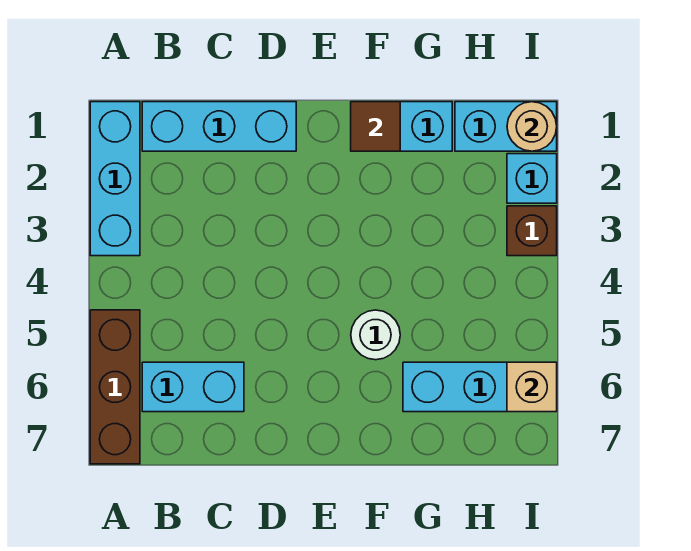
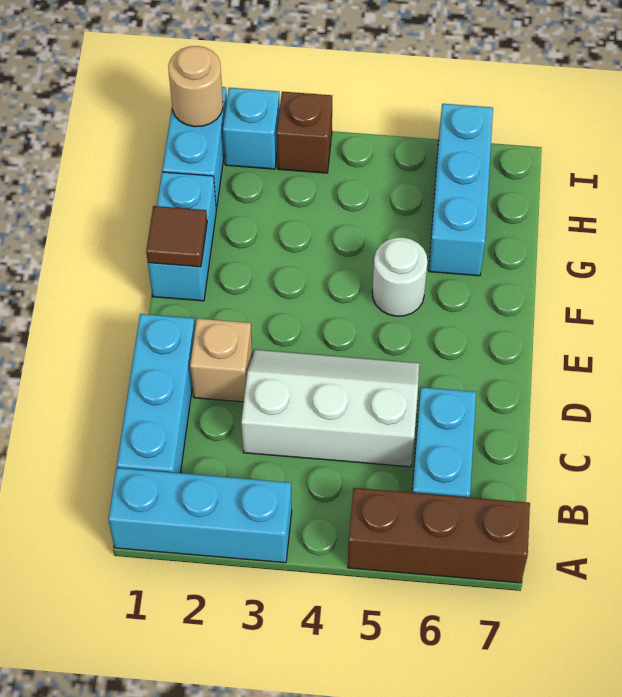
none -> white 2x3 slope [241,350,419,467]
tan 1x1 brick [507,362,557,412] -> tan 1x1 brick moved to [190,318,252,402]

